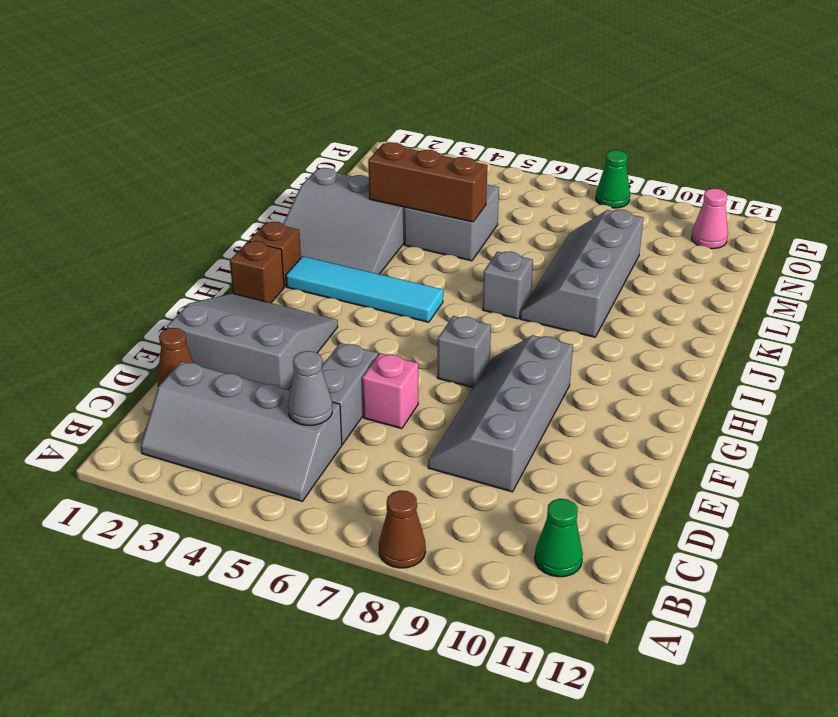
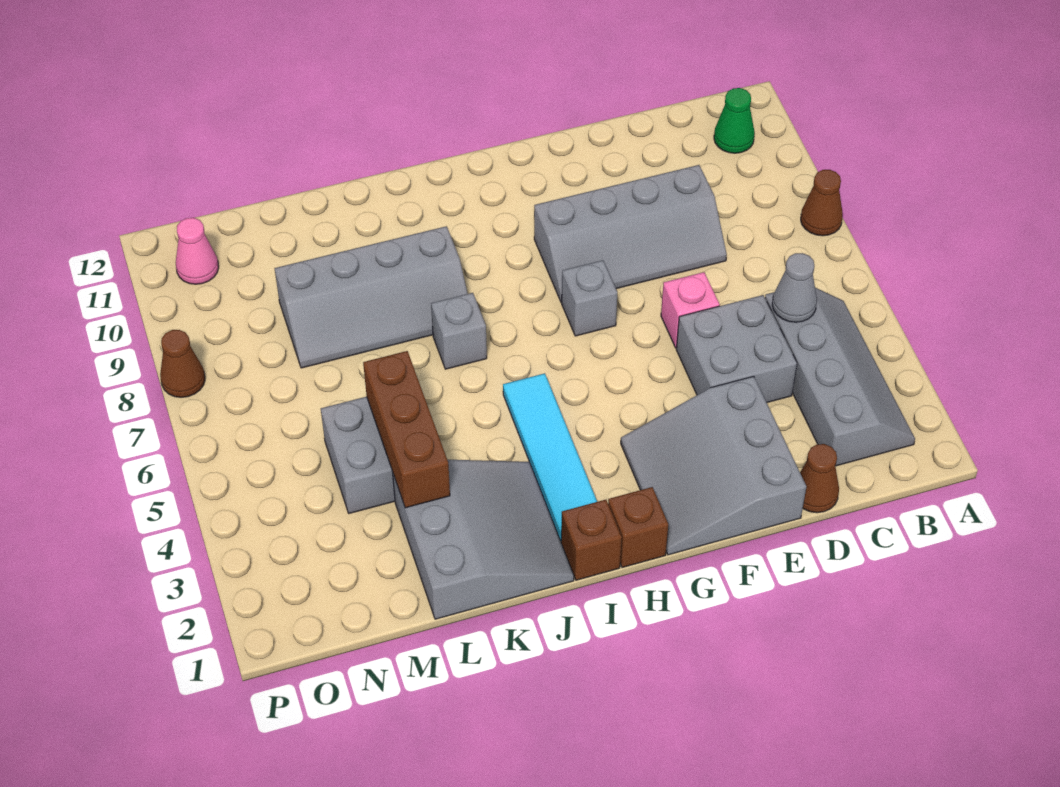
grey 1x2 brick [322,343,378,444] -> grey 2x2 brick [676,295,797,402]
green 1x1 cone [596,150,630,208] -> brown 1x1 cone [160,330,205,397]

